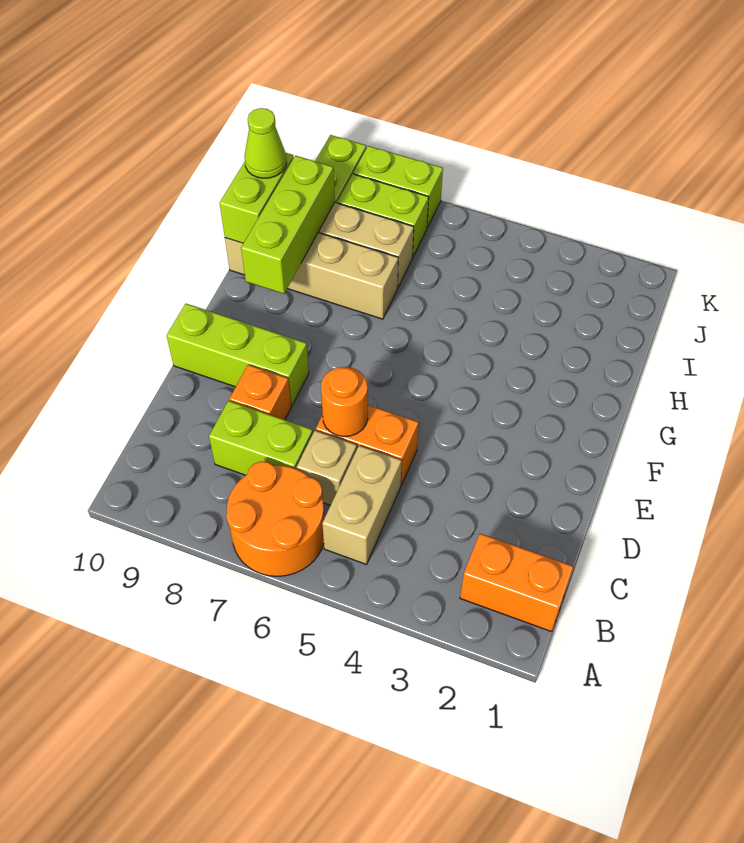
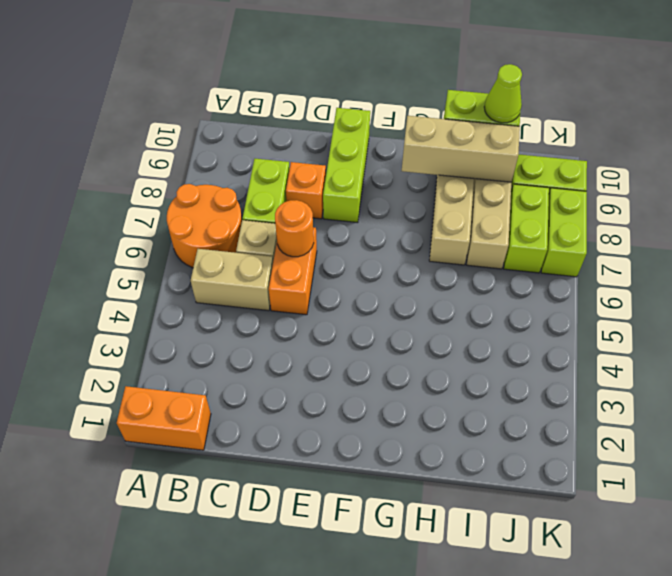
orange 1x2 brick [460,533,574,632] -> orange 1x2 brick turned to [117,386,211,450]
lime 1x3 brick [241,156,335,294] -> tan 1x3 brick [402,116,520,182]

